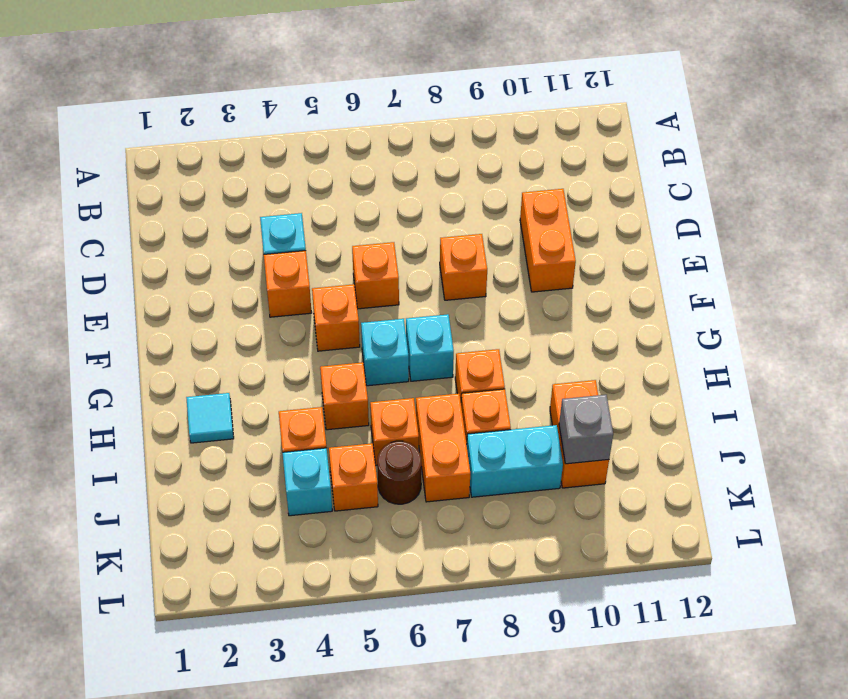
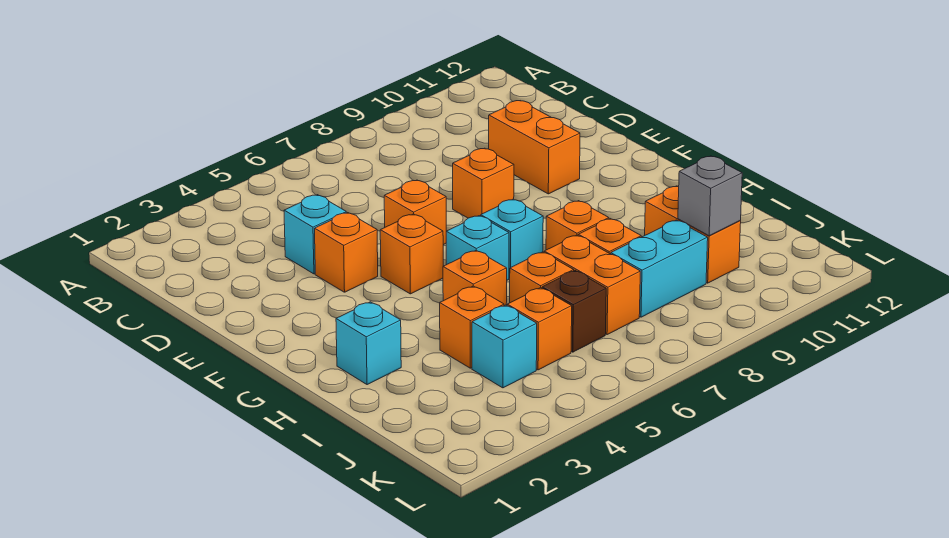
cyan 1x1 tile [186,393,234,443] -> cyan 1x1 brick [336,302,401,385]
brown 1x1 round brick [377,441,421,504] -> brown 1x1 brick [542,271,606,352]

